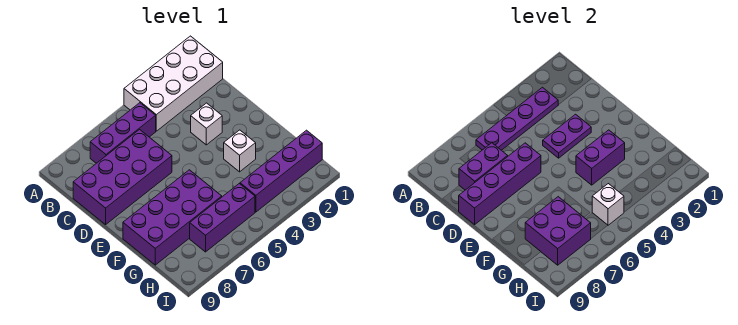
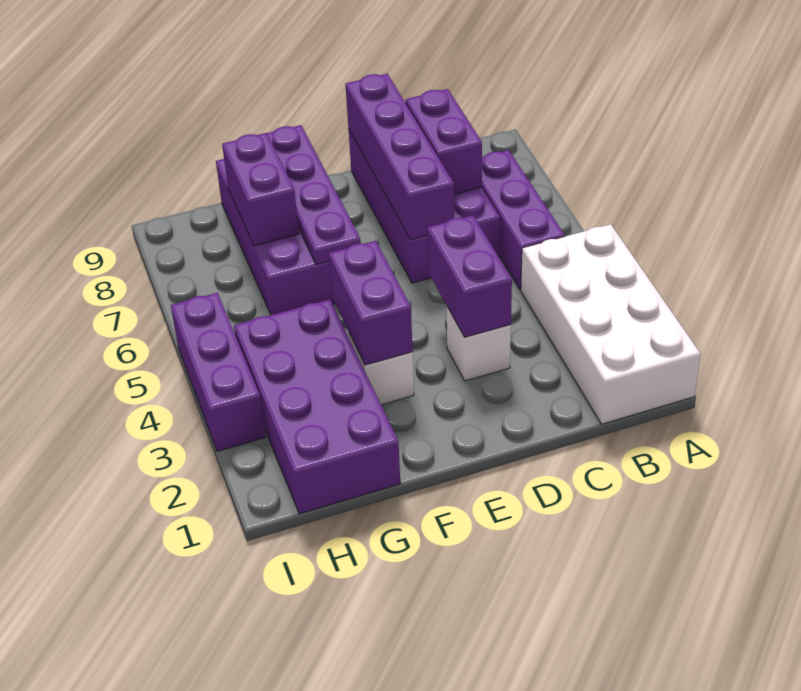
purple 1x4 plate [476,87,558,150] -> purple 1x4 plate moved to [267,125,361,264]
purple 1x2 plate [543,114,591,158] -> purple 1x2 brick [427,215,512,337]
purple 2x2 brick [525,197,591,265] -> purple 1x2 brick [222,133,299,246]
purple 1x4 brick [240,130,322,212] -> purple 2x4 brick [234,300,400,514]
purple 1x3 brick [190,184,255,252] -> purple 1x3 brick moved to [171,293,265,451]
white 1x1 brick [592,184,624,225] -> none

